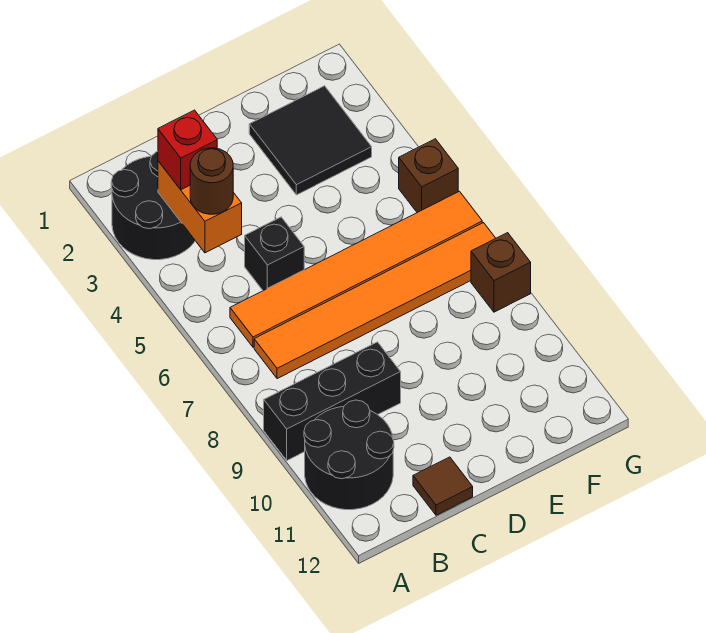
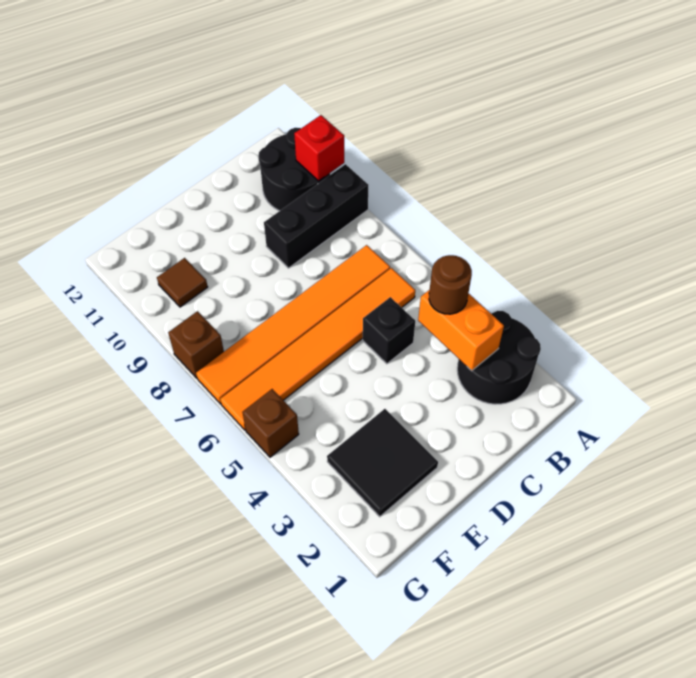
red 1x1 brick [158,110,217,190] -> red 1x1 brick moved to [294,115,344,181]
brown 1x1 tile [413,457,473,515] -> brown 1x1 tile moved to [157,258,208,307]

